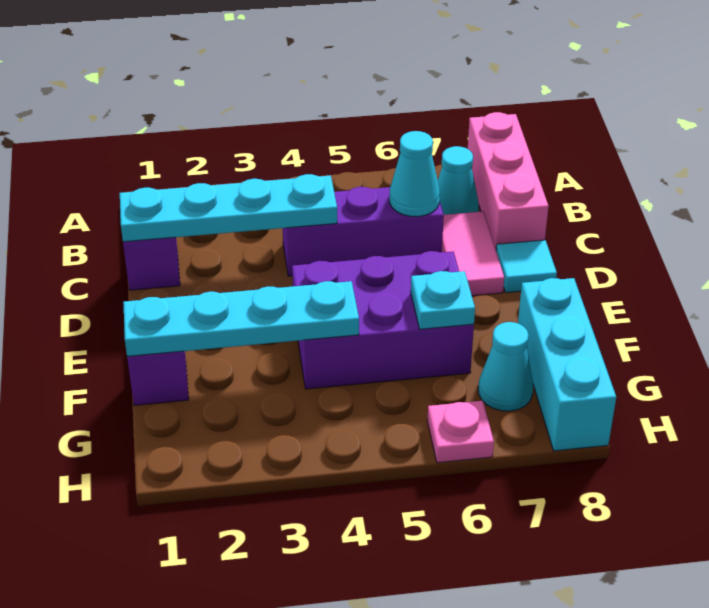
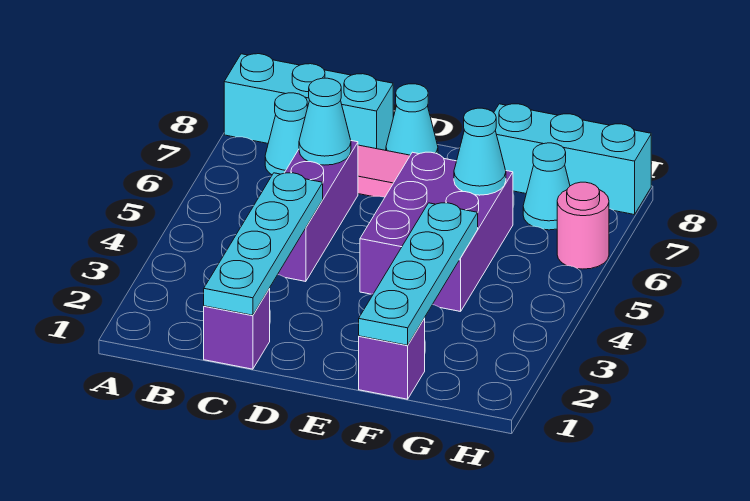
pink 1x3 brick [468,112,549,248] -> cyan 1x3 brick [224,54,393,150]
cyan 1x1 tile [496,240,557,293] -> cyan 1x1 cone [386,84,438,155]
cyan 1x1 plate [411,271,475,329] -> cyan 1x1 cone [454,108,506,195]
pink 1x1 plate [427,401,494,463] -> pink 1x1 round brick [557,182,609,269]

